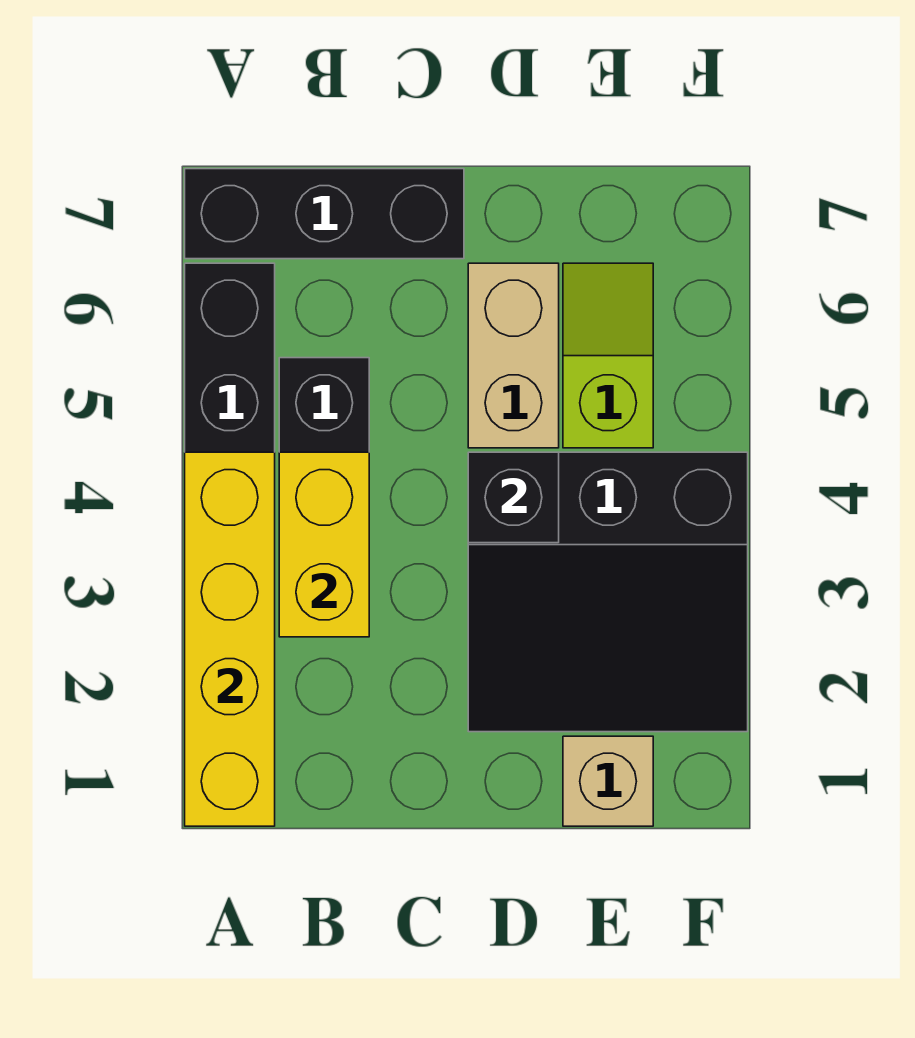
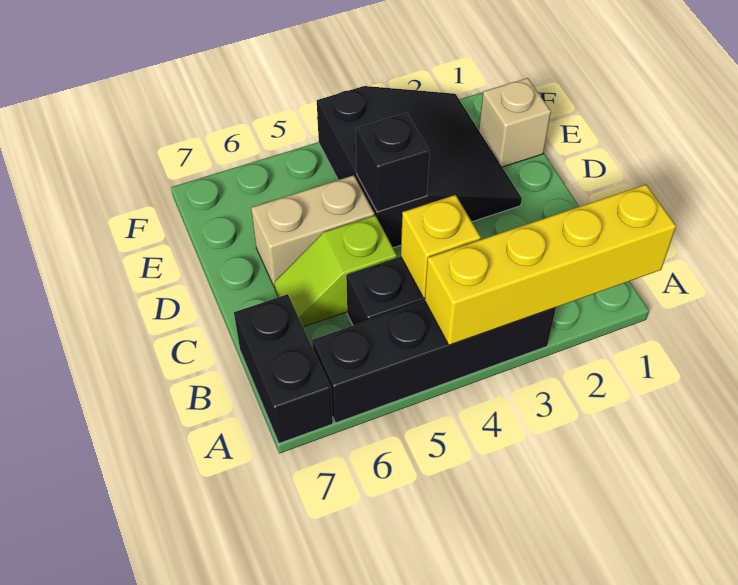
black 1x3 brick [185,169,464,259] -> black 1x2 brick [234,294,333,443]
yellow 1x2 brick [279,452,369,637] -> yellow 1x1 brick [401,195,481,298]
lime 1x2 slope [563,263,653,448] -> lime 1x2 slope moved to [274,215,397,327]

